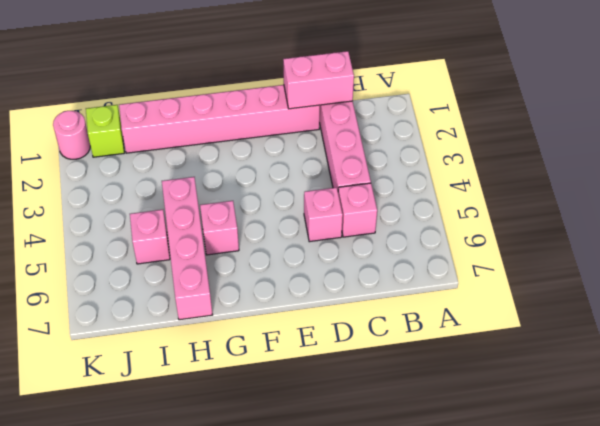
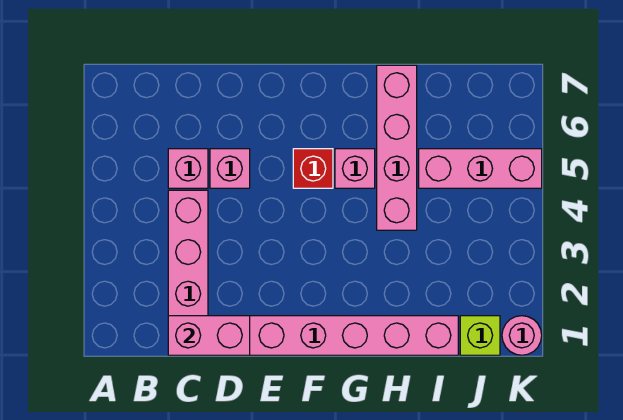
none -> red 1x1 brick [293,149,333,188]
pink 1x1 brick [130,210,170,264] -> pink 1x3 brick [419,149,542,188]

